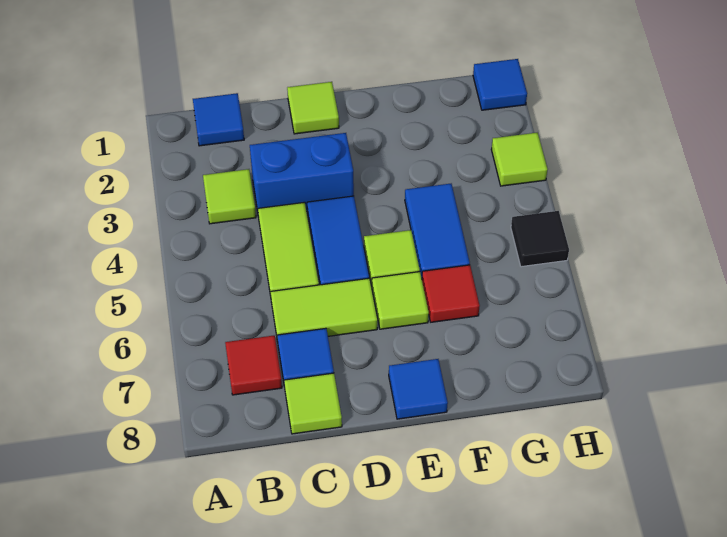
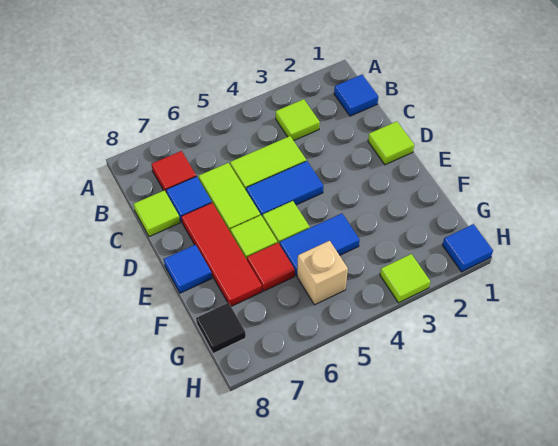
blue 1x2 brick [250,133,354,211] -> none
none -> red 1x3 tile [182,203,262,306]
none -> tan 1x1 brick [297,241,348,305]
black 1x1 tile [511,211,569,267] -> black 1x1 tile moved to [196,303,246,354]

